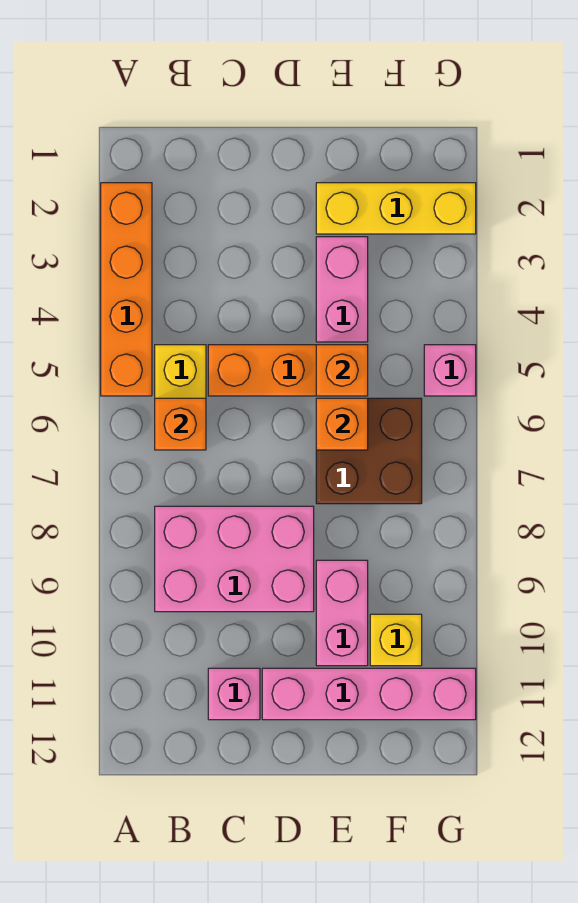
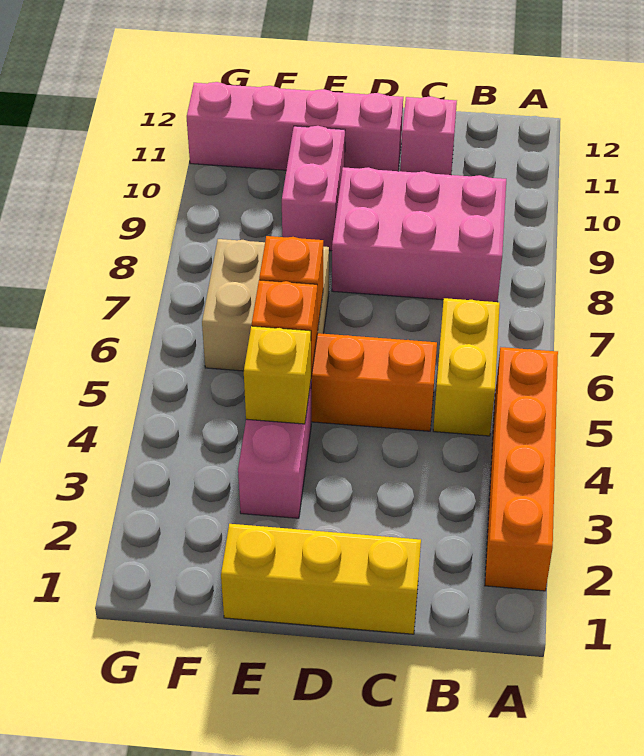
orange 1x1 brick [155,398,206,450] -> none
yellow 1x3 brick [316,183,476,234] -> yellow 1x3 brick moved to [221,524,421,634]
brown 2x2 brick [316,398,422,504] -> tan 2x2 brick [202,239,329,371]
yellow 1x1 brick [370,614,422,666] -> yellow 1x1 brick moved to [244,326,311,424]
pink 1x1 brick [424,345,476,396] -> none

